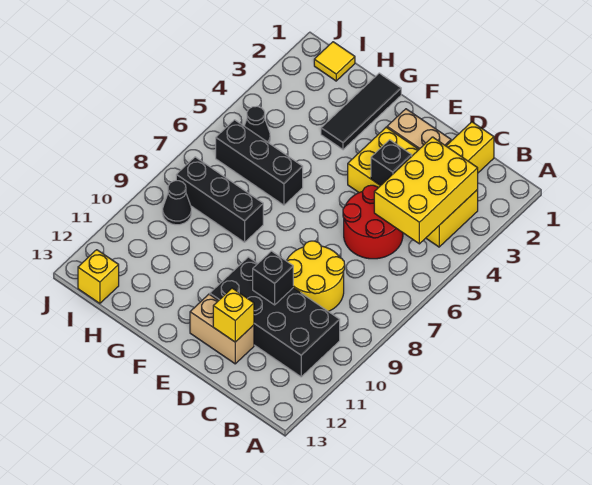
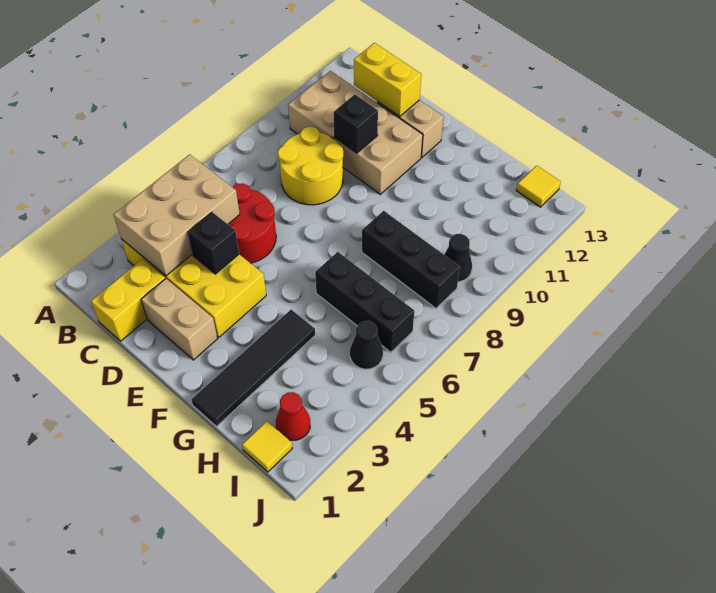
yellow 2x3 brick [374,137,478,244] -> tan 2x3 brick [114,154,240,276]
black 2x4 brick [210,257,340,377] -> tan 2x4 brick [288,71,423,194]
yellow 1x1 brick [213,288,254,342] -> yellow 1x2 brick [354,43,421,117]
black 1x3 tile [321,73,401,150] -> black 1x4 tile [191,310,315,426]
none -> red 1x1 cone [276,392,310,440]
yellow 1x1 brick [78,250,119,303] -> yellow 1x1 tile [516,166,561,207]

